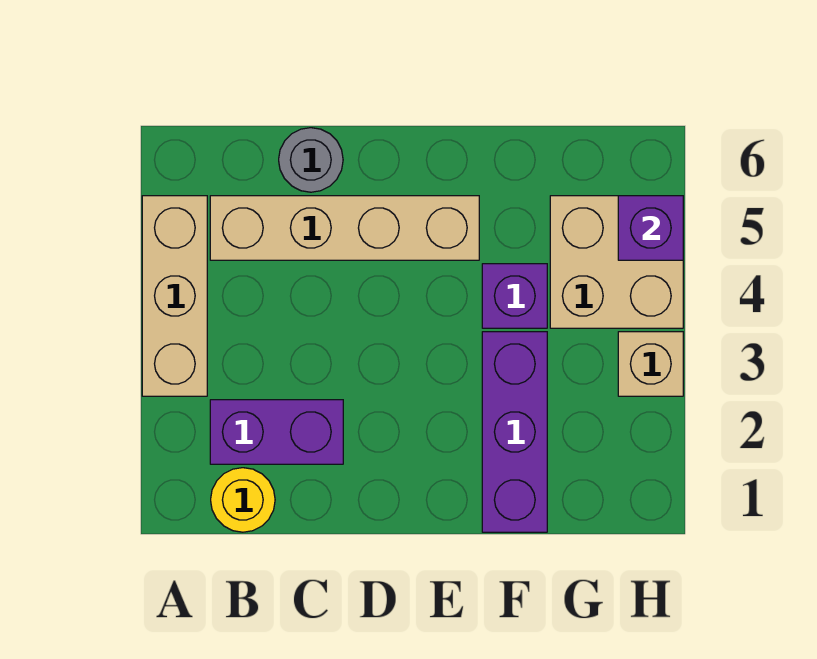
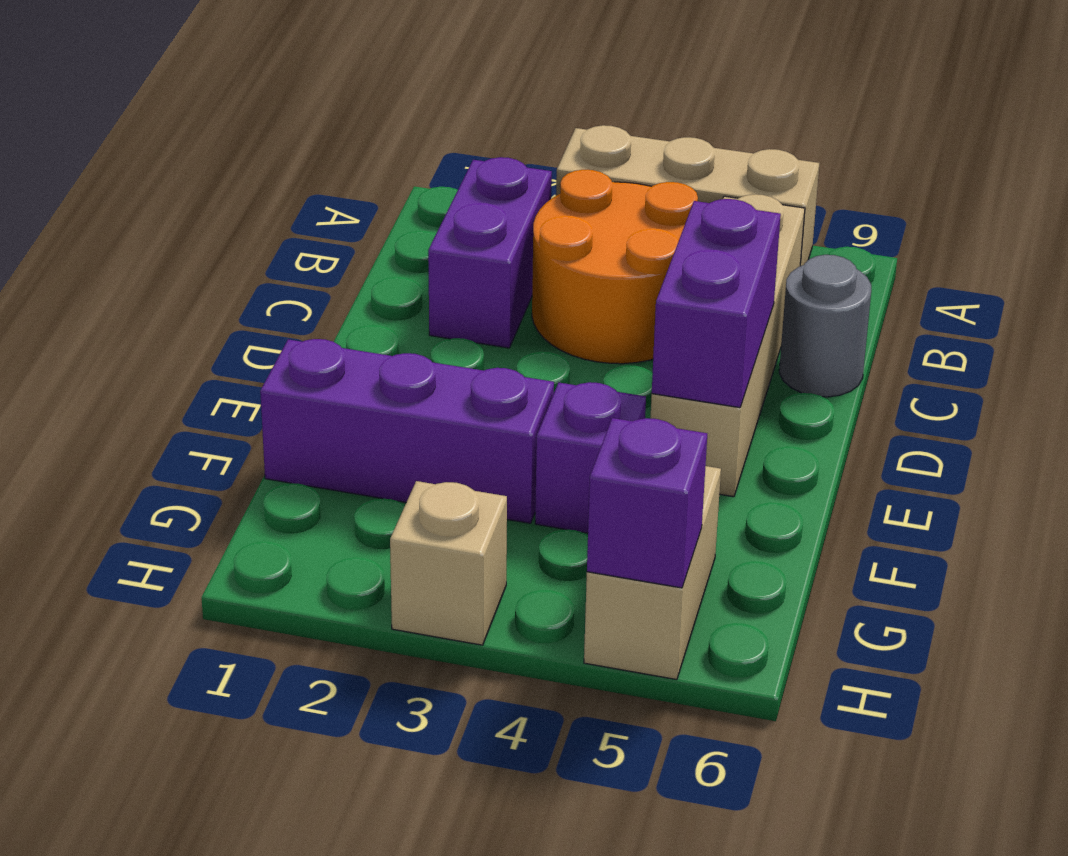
yellow 1x1 round brick [211,468,275,532] -> none
none -> orange 2x2 round brick [532,170,698,364]
none -> purple 1x2 brick [652,199,781,408]
tan 2x2 brick [550,196,683,328] -> tan 1x2 brick [584,466,721,680]

